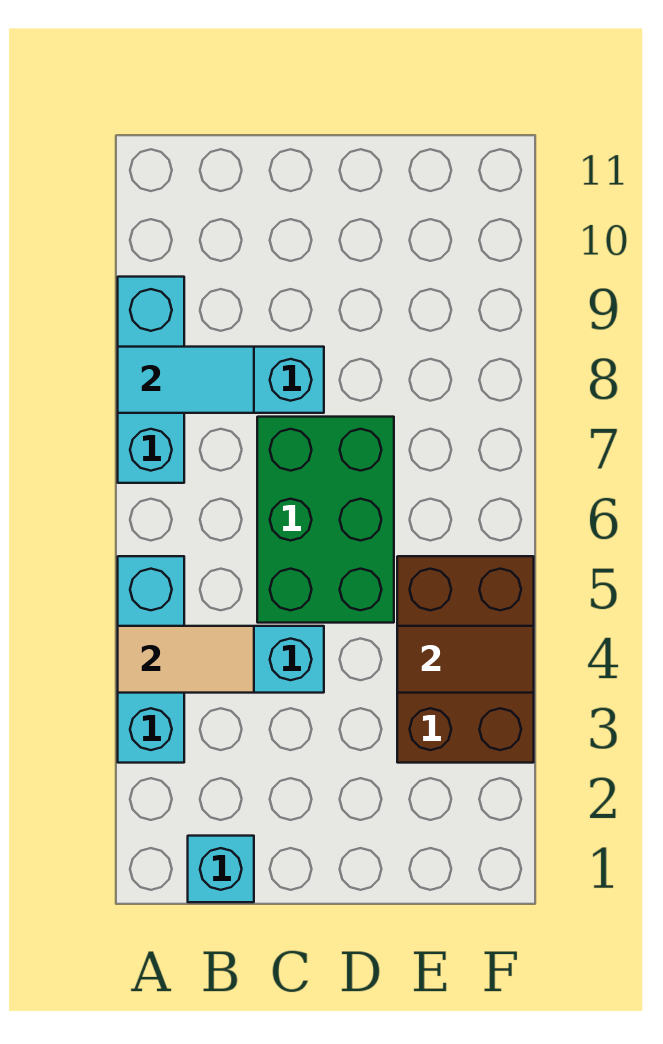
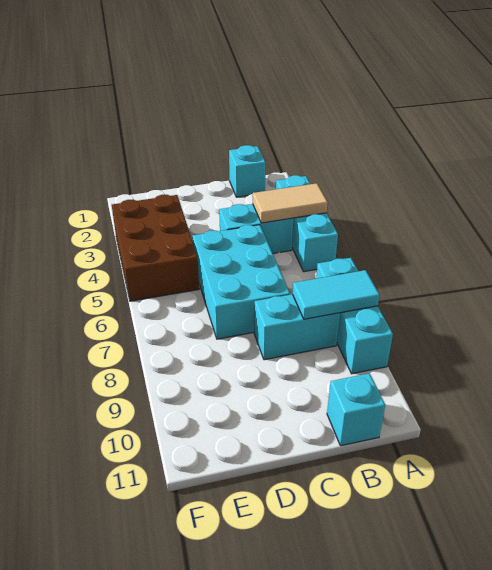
none -> cyan 1x1 brick [327,373,385,446]
green 2x3 brick [257,417,394,623] -> cyan 2x3 brick [192,225,290,339]
brown 1x2 tile [397,626,534,693] -> none

